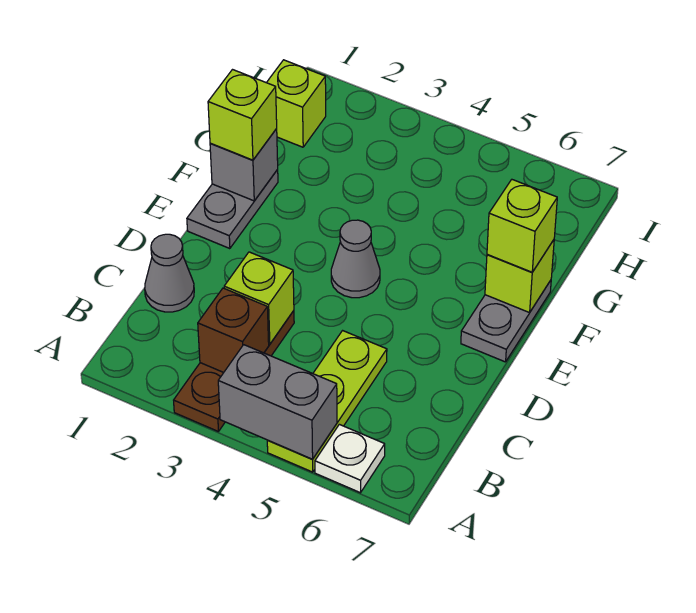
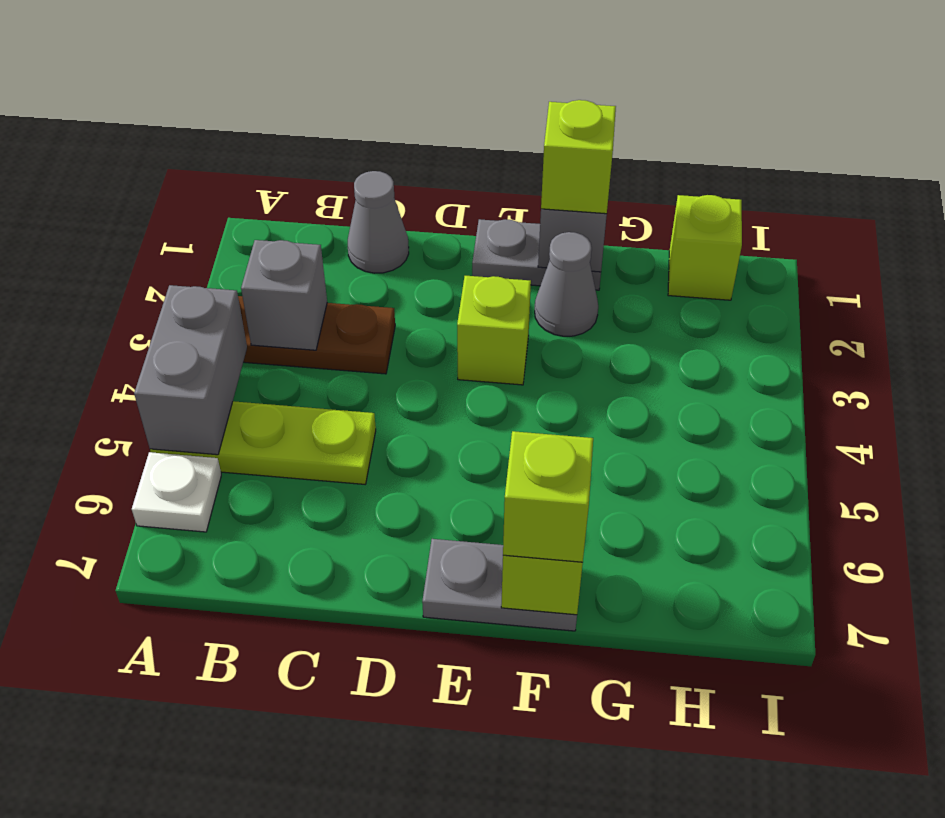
brown 1x1 brick [198,288,269,372] -> grey 1x1 brick [241,240,327,350]
lime 1x1 brick [224,252,294,344] -> lime 1x1 brick moved to [457,276,531,385]
grey 1x1 cone [331,220,380,298] -> grey 1x1 cone moved to [535,232,598,336]

